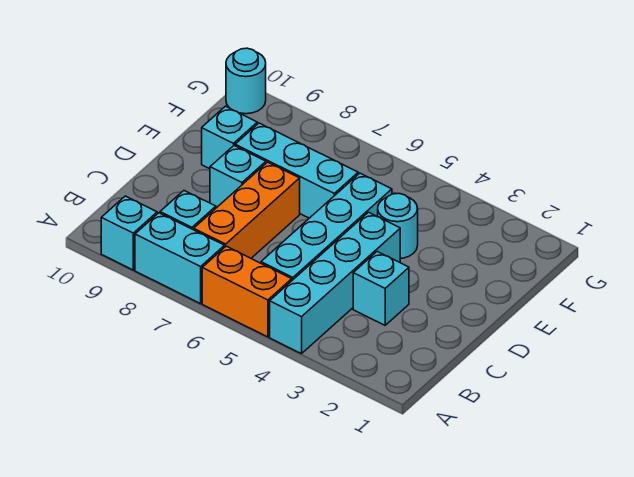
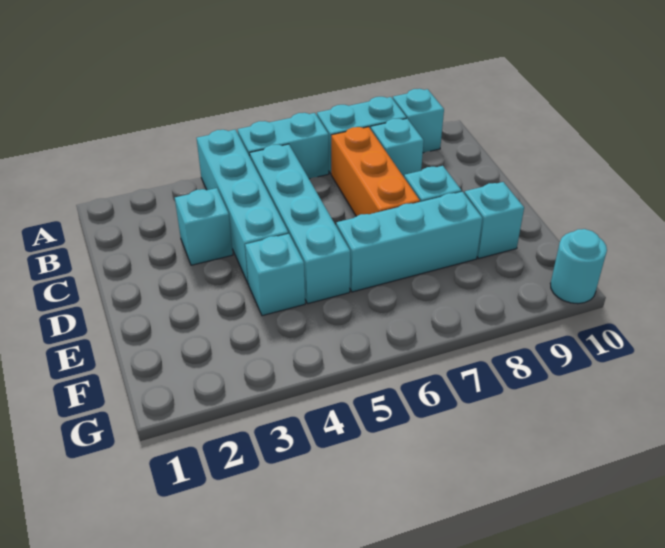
orange 1x2 brick [202,246,292,337] -> cyan 1x2 brick [238,113,329,179]
cyan 1x1 round brick [378,193,418,258] -> cyan 1x1 brick [245,234,305,316]

